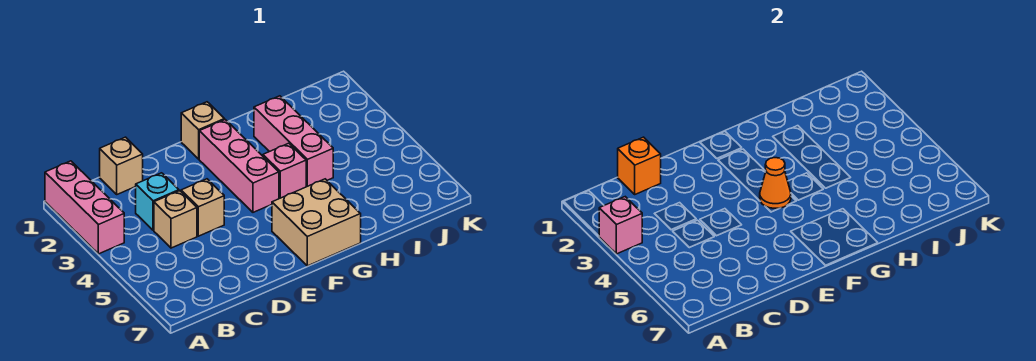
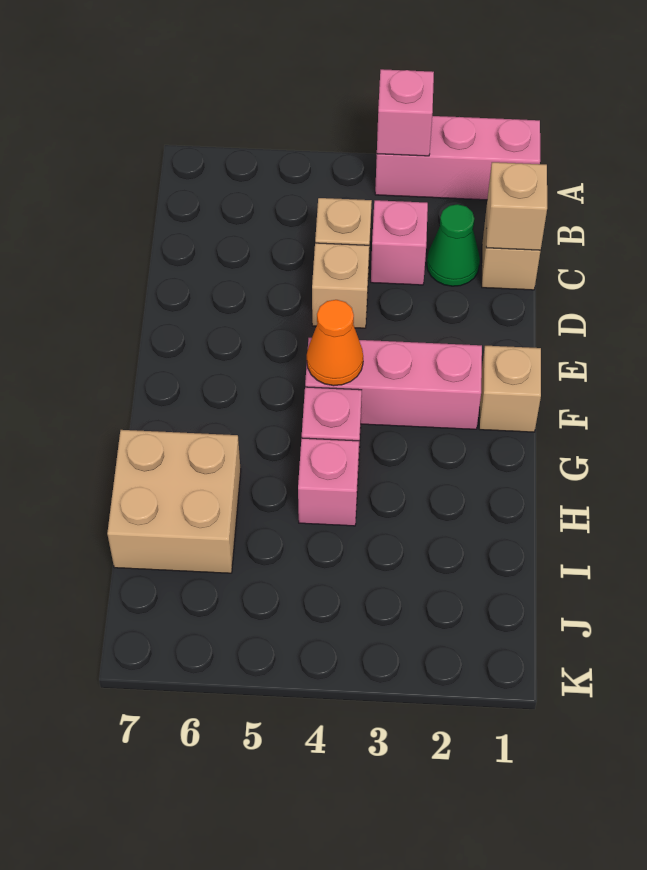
orange 1x1 brick [618,137,661,194] -> tan 1x1 brick [486,162,547,250]
none -> green 1x1 cone [427,204,480,286]
cyan 1x1 brick [136,173,179,230] -> pink 1x1 brick [371,200,428,285]
tan 2x2 brick [272,179,361,266] -> tan 2x2 brick moved to [107,430,241,573]
pink 1x3 brick [254,96,333,187] -> pink 1x1 brick [298,438,359,526]

